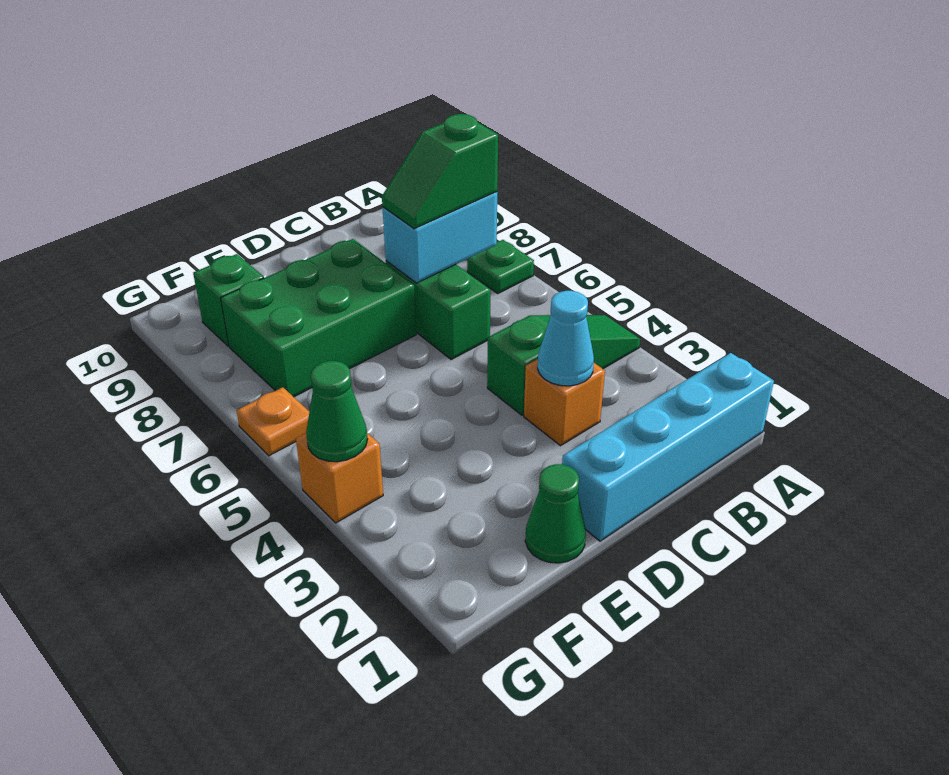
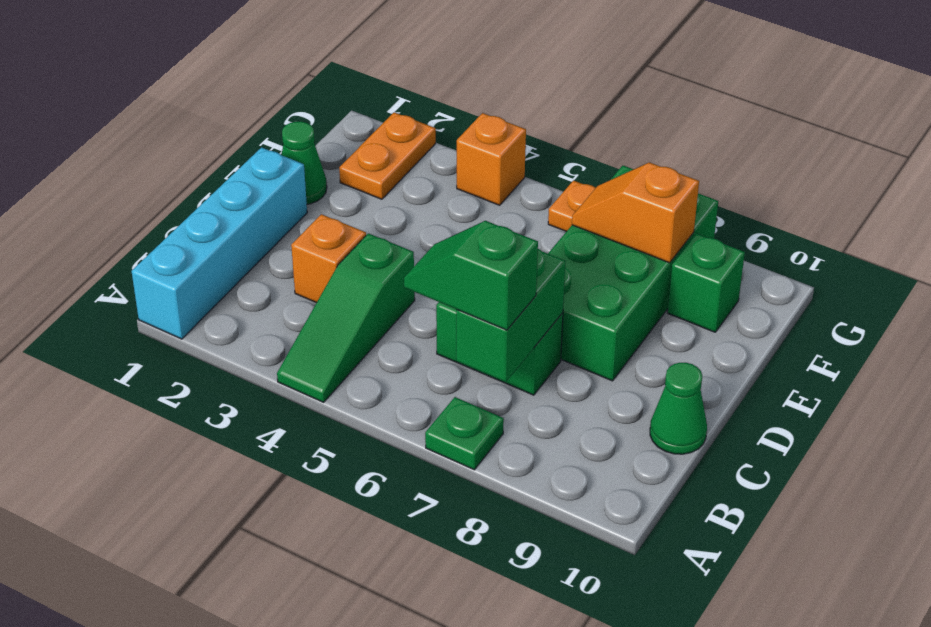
cyan 1x2 brick [383,192,497,283] -> green 1x2 brick [456,249,566,382]
green 1x2 slope [382,114,498,229] -> green 1x2 slope turned to [404,221,538,330]
cyan 1x1 cone [537,291,594,386] -> none
green 2x3 brick [221,239,416,397] -> green 2x4 brick [548,166,718,381]
none -> orange 1x2 plate [339,112,436,199]
none -> orange 1x2 slope [572,162,699,263]
green 1x1 cone [306,361,367,462] -> green 1x1 cone moved to [650,363,707,454]

